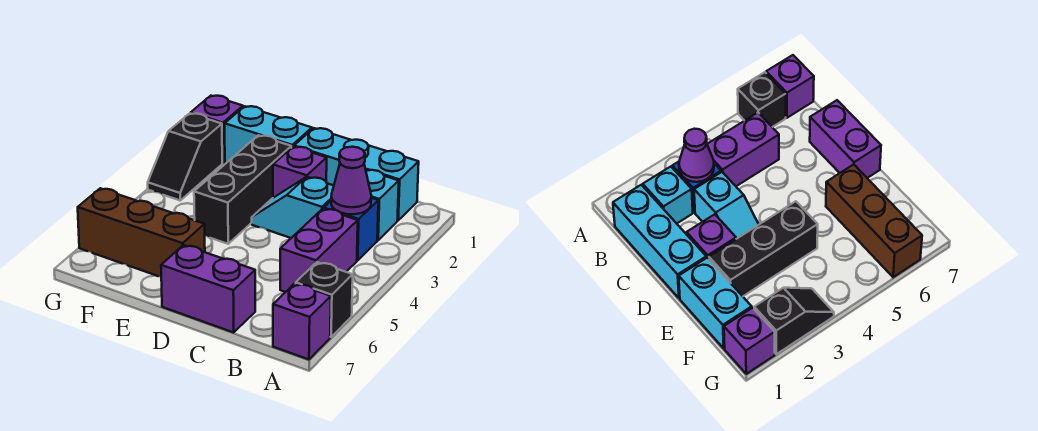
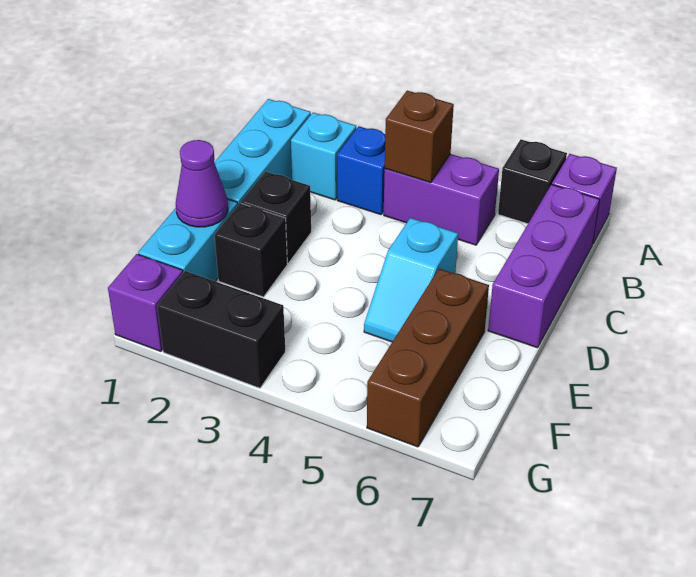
purple 1x1 cone [331,147,371,214] -> purple 1x1 cone moved to [176,140,228,227]
none -> brown 1x1 brick [385,91,454,183]
cyan 1x2 slope [252,177,334,238] -> cyan 1x2 slope moved to [364,218,458,342]
purple 1x2 brick [161,245,255,332] -> purple 1x3 brick [488,185,600,348]
purple 1x1 brick [273,147,327,198] -> black 1x1 brick [241,172,311,263]
black 1x3 brick [194,135,291,244] -> black 1x1 brick [215,203,287,297]
black 1x2 slope [148,113,222,200] -> black 1x2 brick [157,271,285,388]

